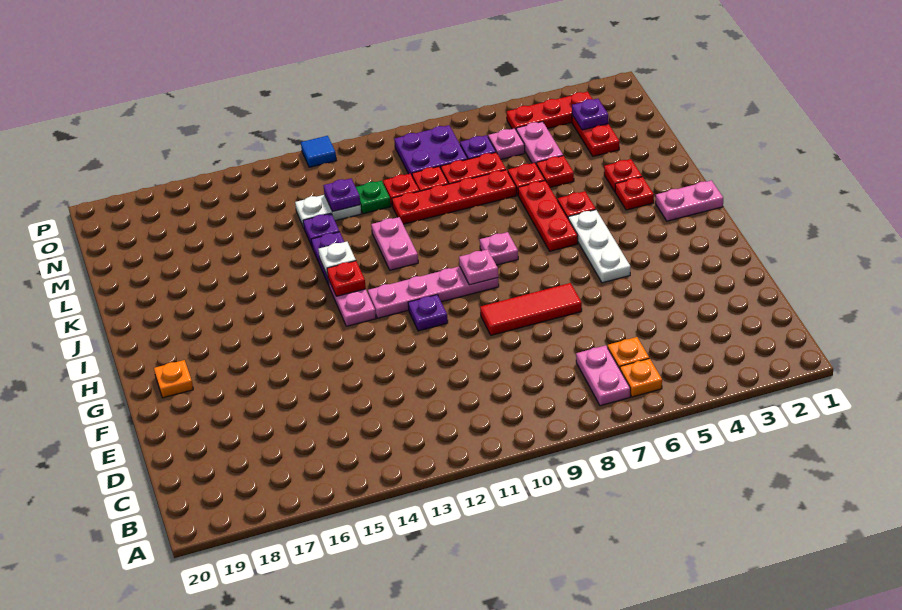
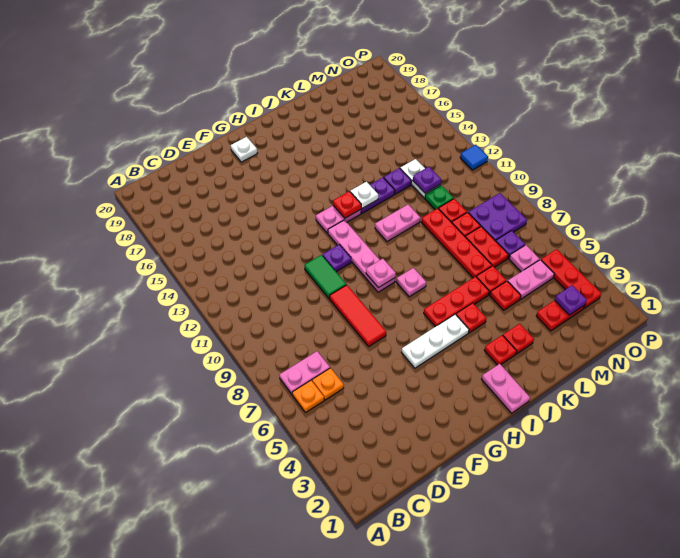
none -> green 1x2 tile [304,255,346,299]
orange 1x1 plate [154,360,193,398] -> white 1x1 plate [231,137,258,162]

